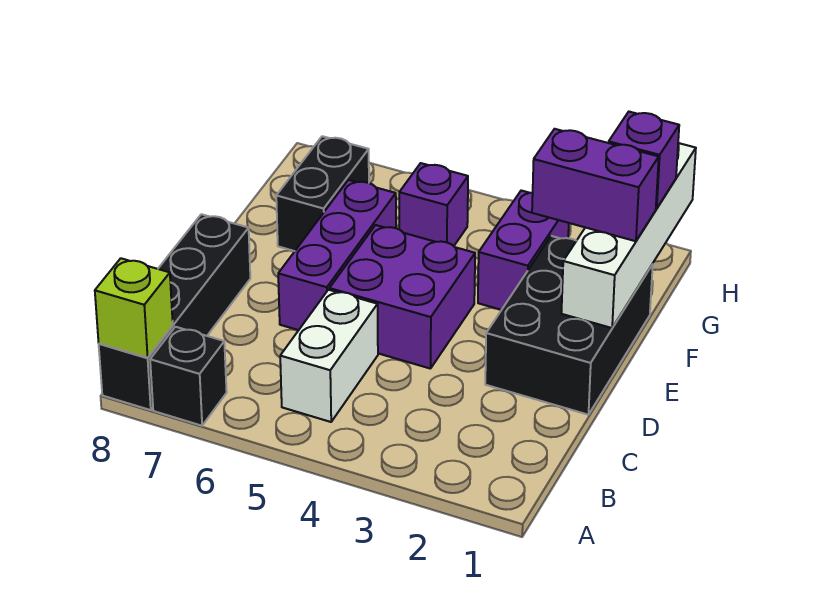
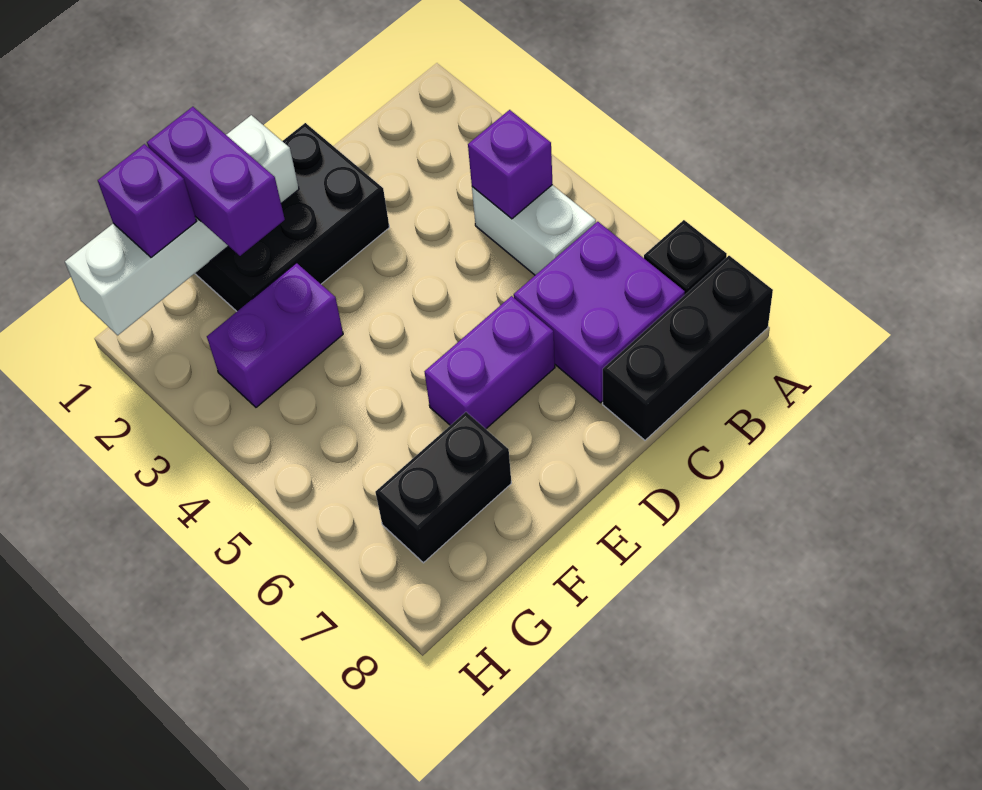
black 1x4 brick [99,214,250,410] -> black 1x3 brick [603,256,773,440]
lime 1x1 brick [95,258,173,358] -> none
white 1x2 brick [280,290,378,422] -> white 1x2 brick turned to [472,185,596,275]
purple 2x2 brick [329,225,475,369] -> purple 2x2 brick moved to [514,222,685,403]
purple 1x3 brick [278,180,396,330] -> purple 1x2 brick [425,296,555,429]
purple 1x1 brick [399,163,468,246] -> purple 1x1 brick moved to [468,110,553,219]

